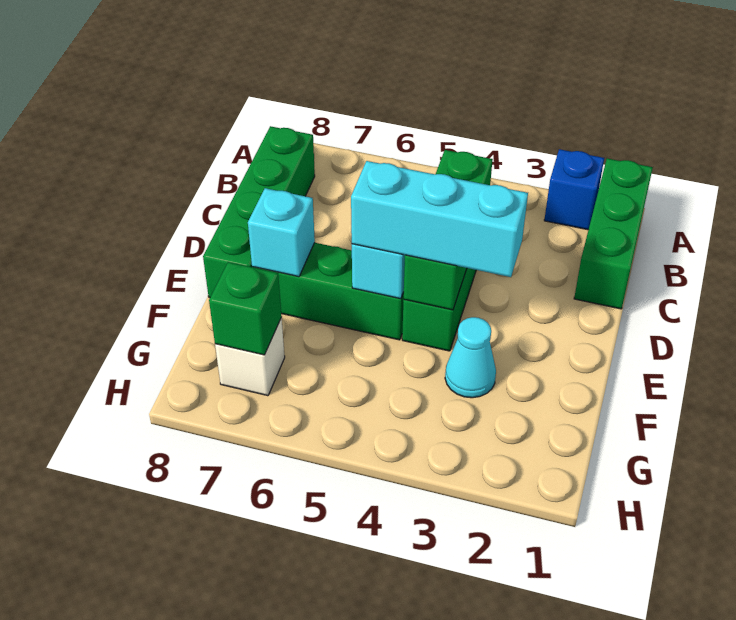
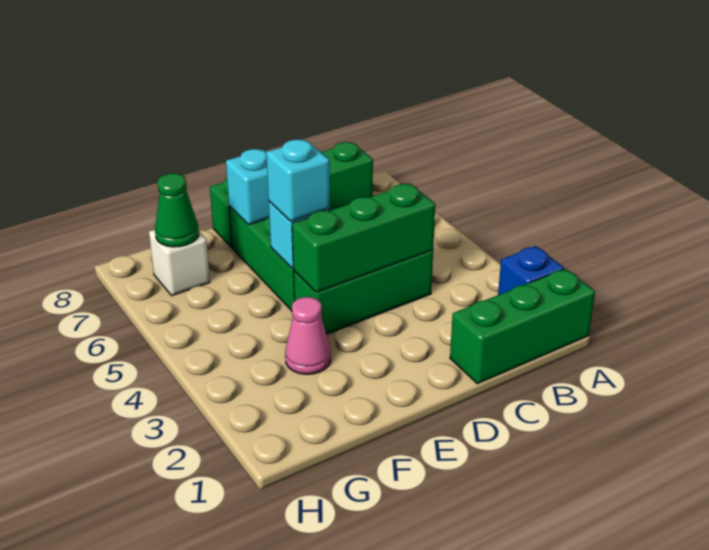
cyan 1x3 brick [351,161,528,277] -> cyan 1x1 brick [266,139,330,221]
cyan 1x1 cone [445,317,496,398] -> pink 1x1 cone [285,297,331,374]
green 1x1 brick [209,262,282,355] -> green 1x1 cone [155,173,199,247]

